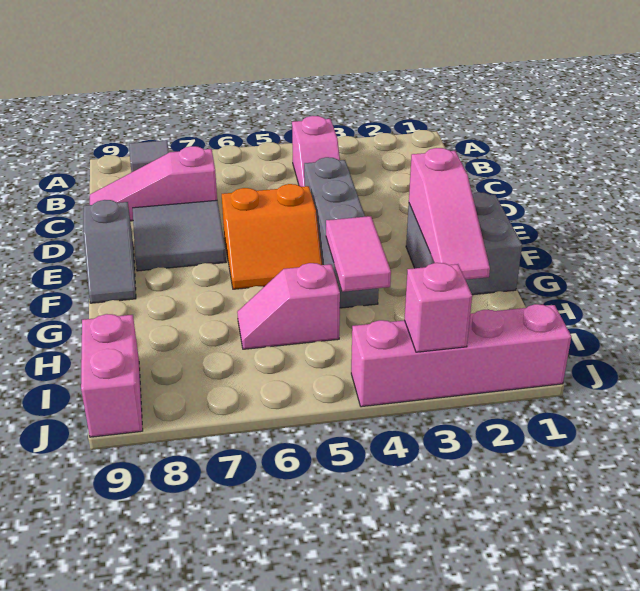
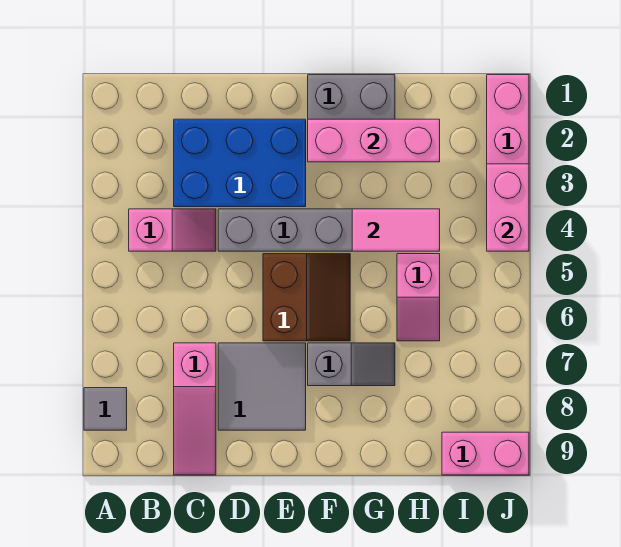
none -> blue 2x3 brick [174,119,306,207]
orange 2x2 slope [222,184,322,289] -> brown 2x2 slope [263,254,350,341]
grey 1x2 slope [83,200,136,303] -> grey 1x2 slope moved to [308,343,395,386]
pink 1x3 slope [409,148,490,280] -> pink 1x3 brick [308,119,440,162]
pink 1x1 brick [404,263,472,352] -> pink 1x2 brick [487,164,529,251]

